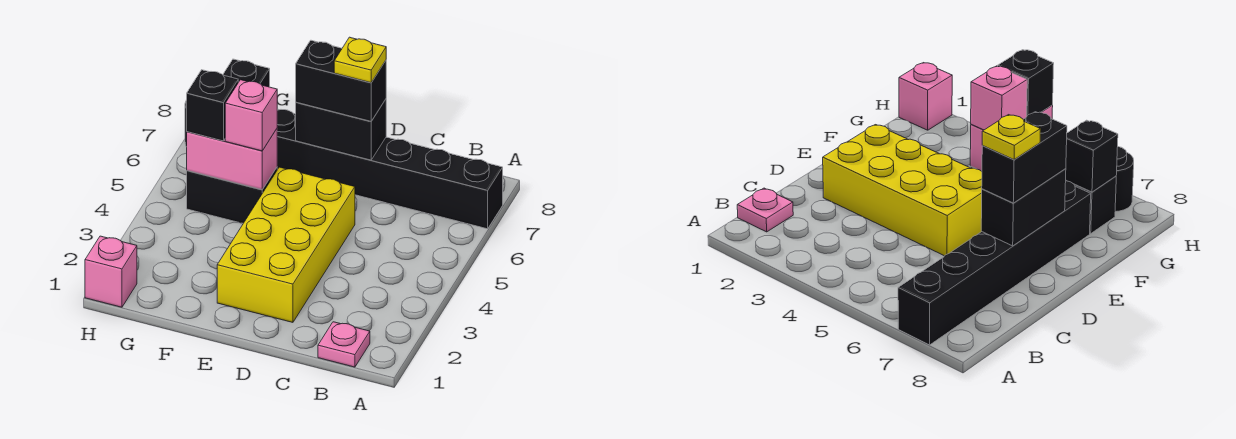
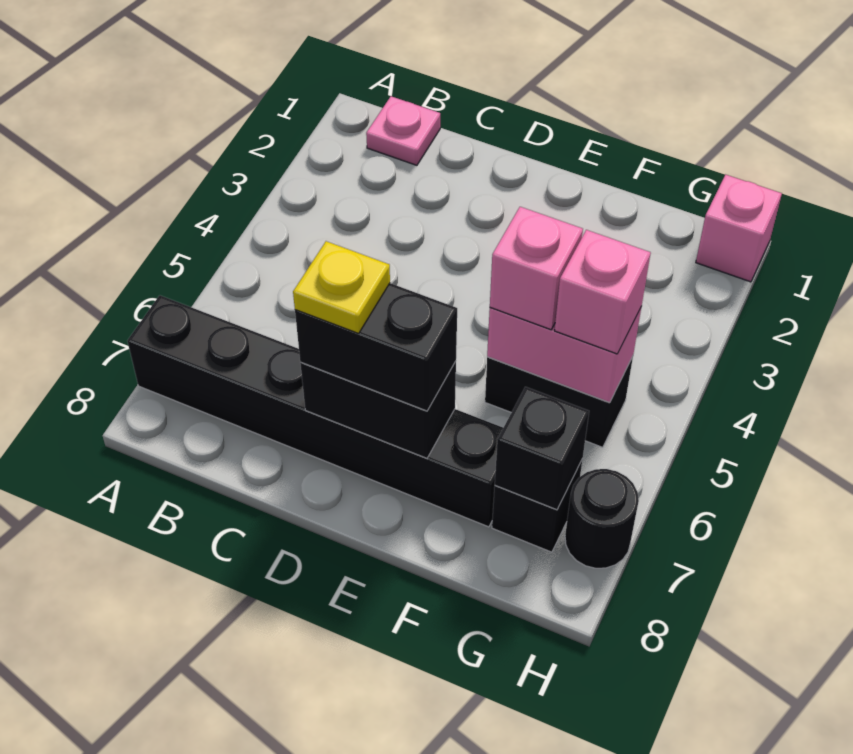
yellow 2x4 brick [217,167,355,322] -> none
black 1x1 brick [187,70,238,141] -> pink 1x1 brick [555,230,651,354]

